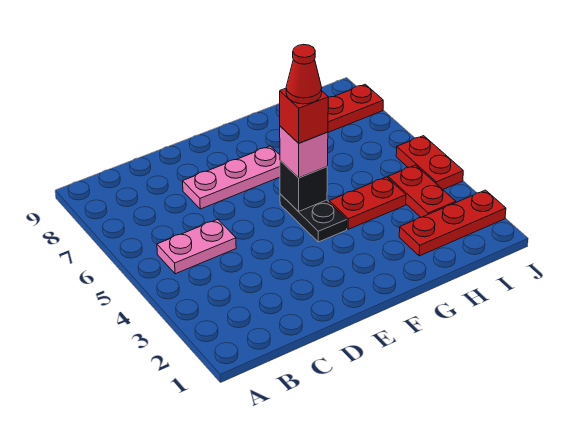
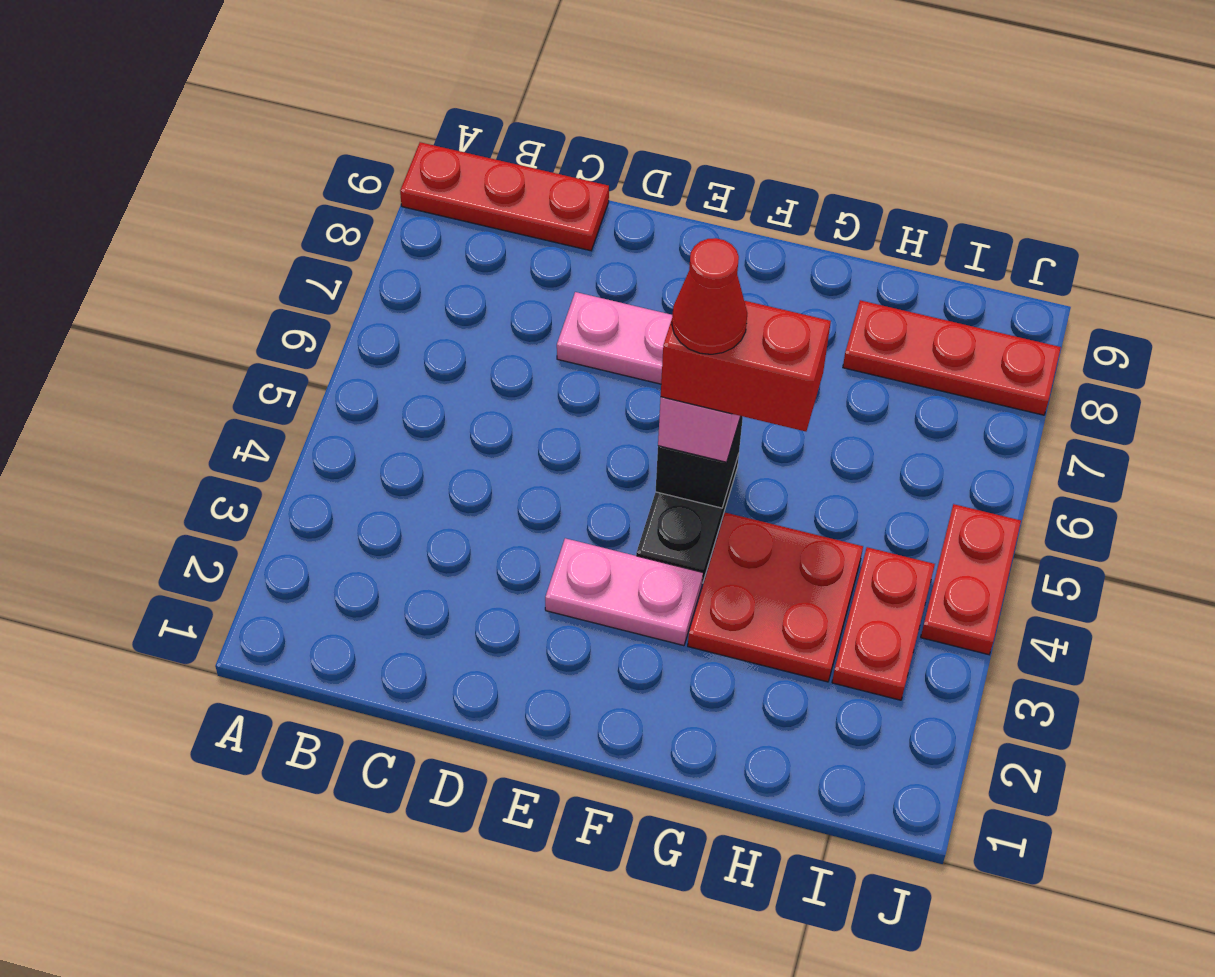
pink 1x2 plate [157,219,236,274] -> pink 1x2 plate moved to [545,538,703,646]
red 1x1 brick [280,88,328,143] -> red 1x2 brick [661,301,831,431]
red 1x2 plate [329,177,406,229] -> red 2x2 plate [688,513,863,682]
red 1x3 plate [399,190,506,256] -> red 1x3 plate moved to [400,142,609,251]

